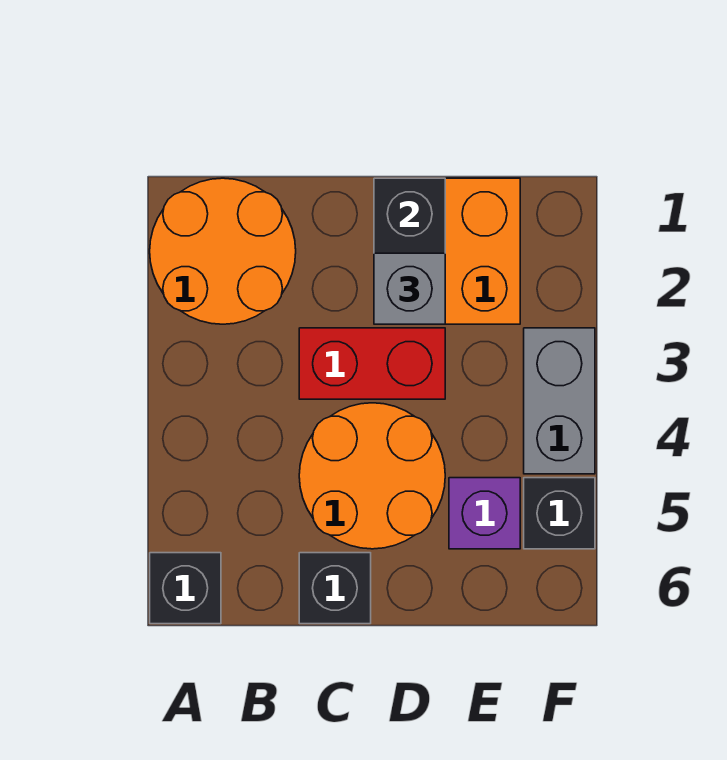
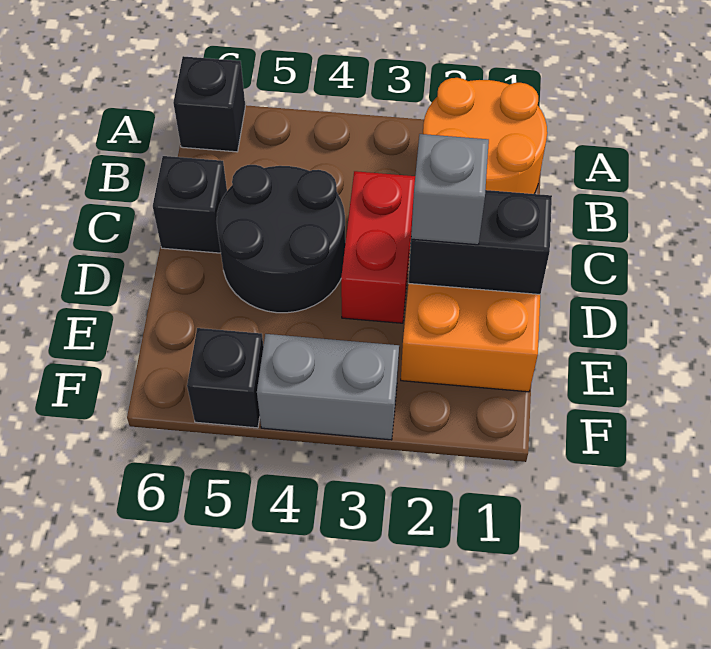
orange 2x2 round brick [299,403,445,549] -> black 2x2 round brick [217,165,345,313]
purple 1x1 brick [449,478,520,549] -> none

